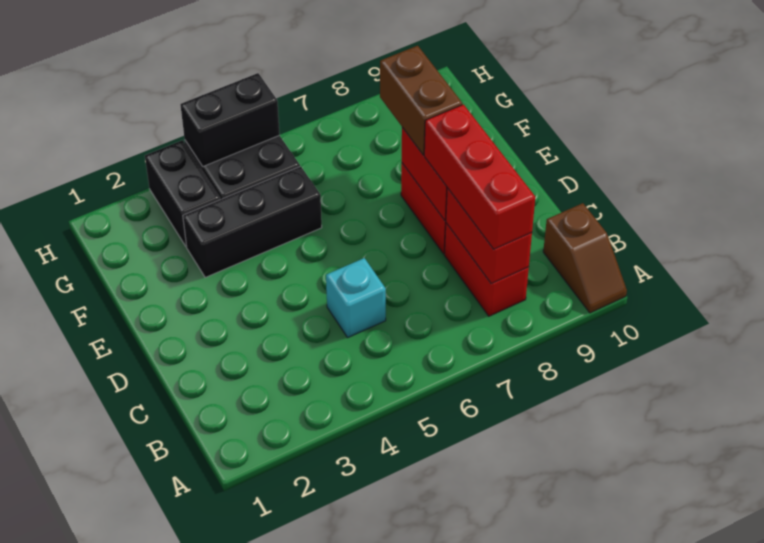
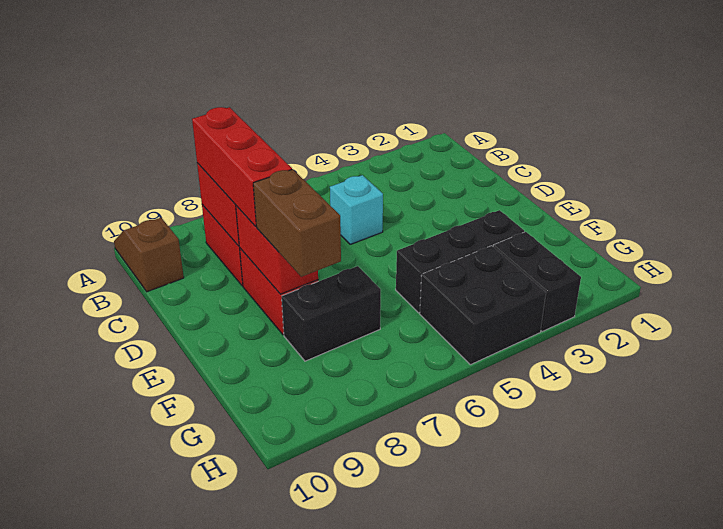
black 1x2 brick [180,73,280,166] -> black 1x2 brick moved to [282,266,381,361]

